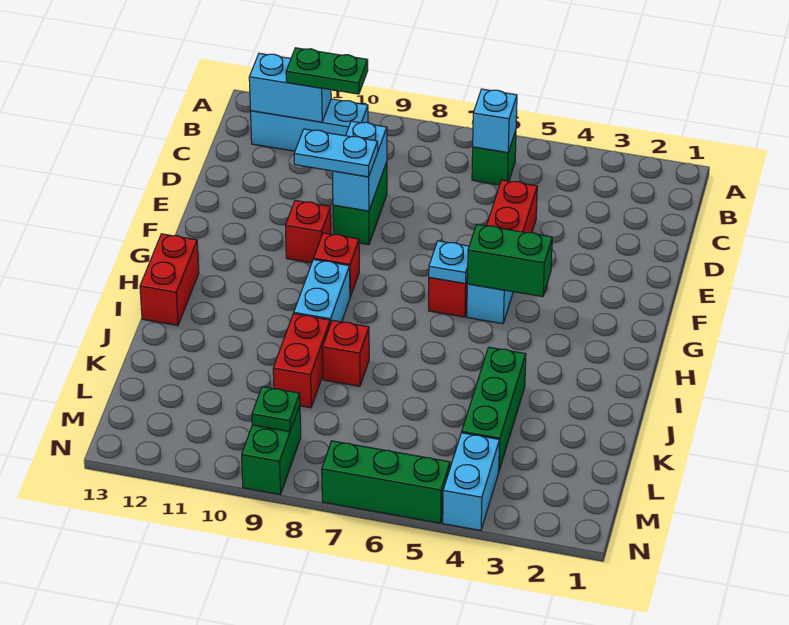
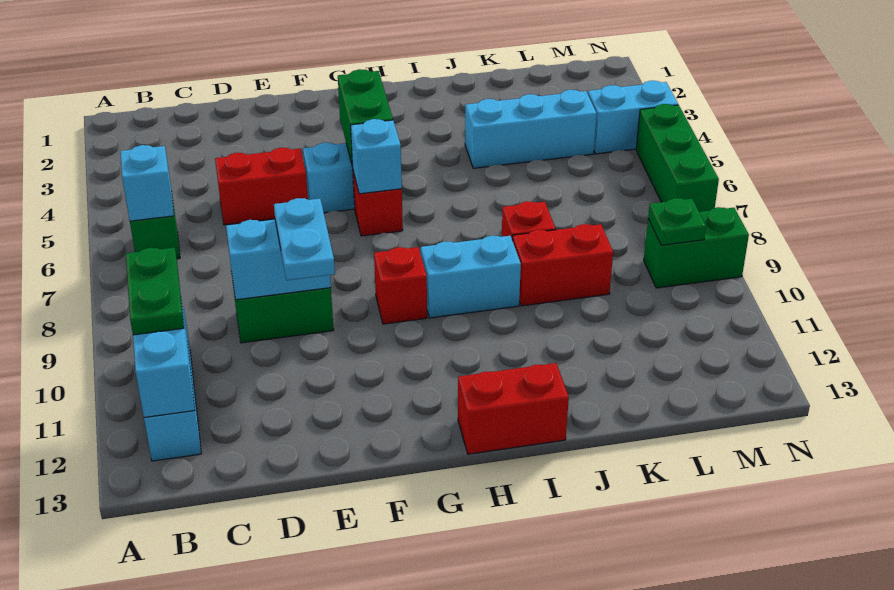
red 1x1 brick [285,201,331,263] -> none
cyan 1x1 plate [429,241,469,284] -> cyan 1x1 brick [351,119,402,194]
green 1x3 brick [462,347,526,470] -> cyan 1x3 brick [465,90,597,168]

